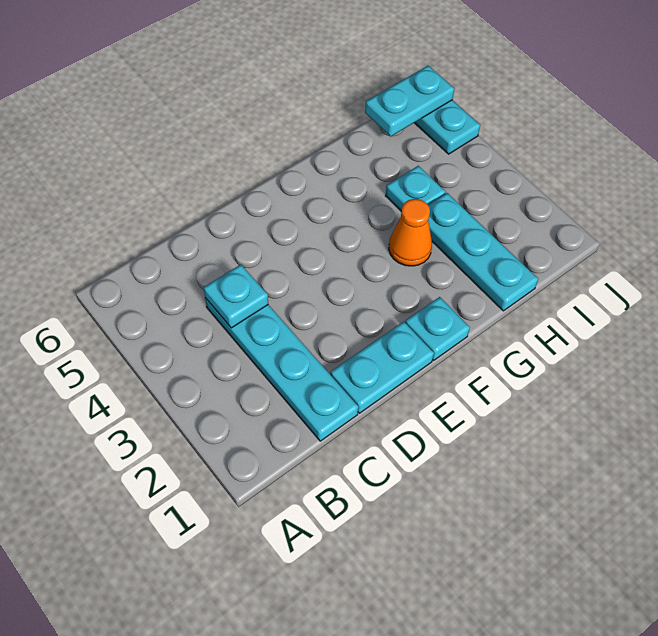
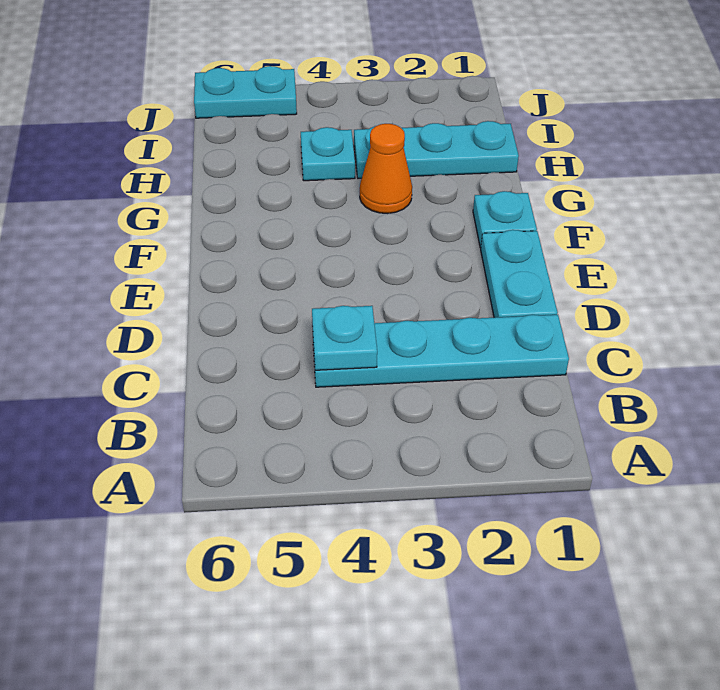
cyan 1x2 plate [365,66,454,136] -> none

